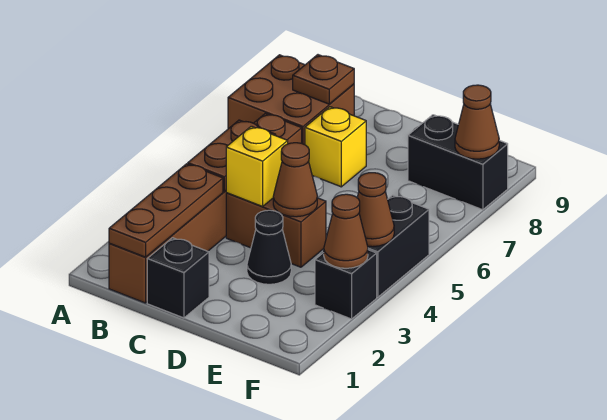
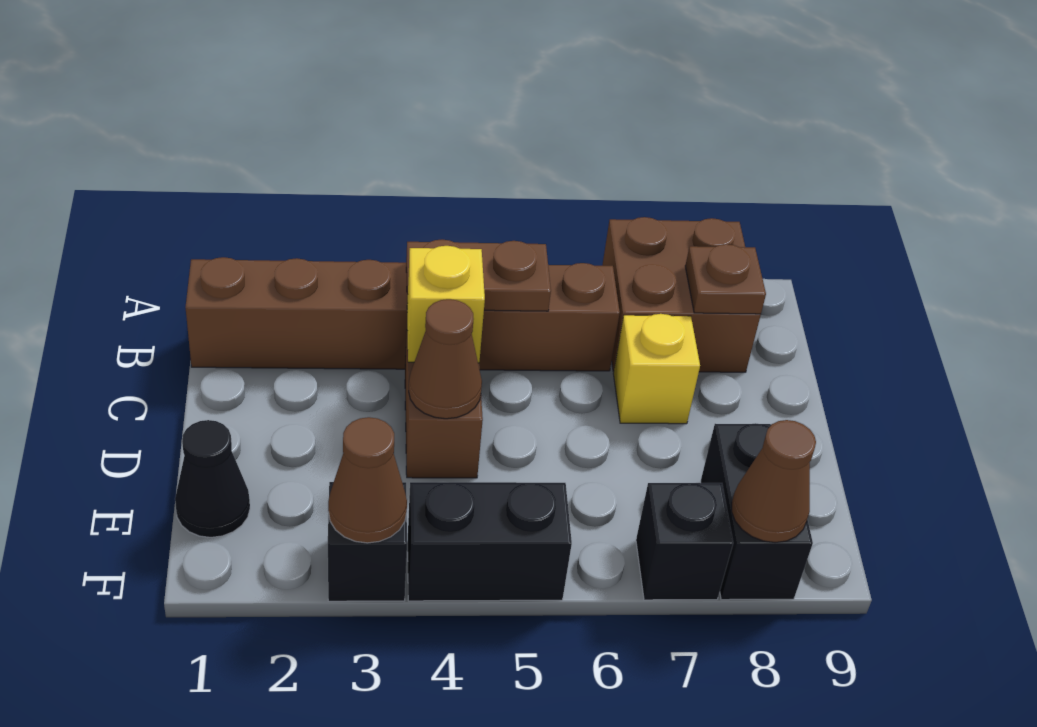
brown 1x3 plate [109,164,223,257] -> none
black 1x1 brick [147,238,209,318] -> black 1x1 brick moved to [636,483,733,600]
black 1x1 cone [247,210,291,284] -> black 1x1 cone moved to [175,420,250,537]
brown 1x1 cone [357,173,394,247] -> none

